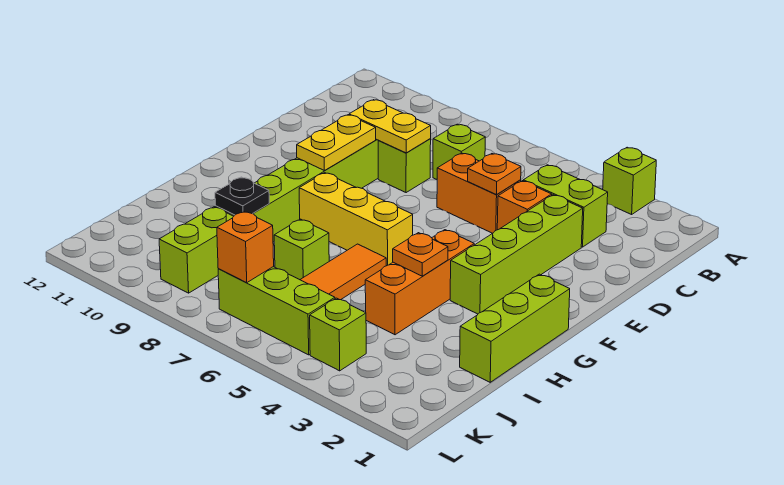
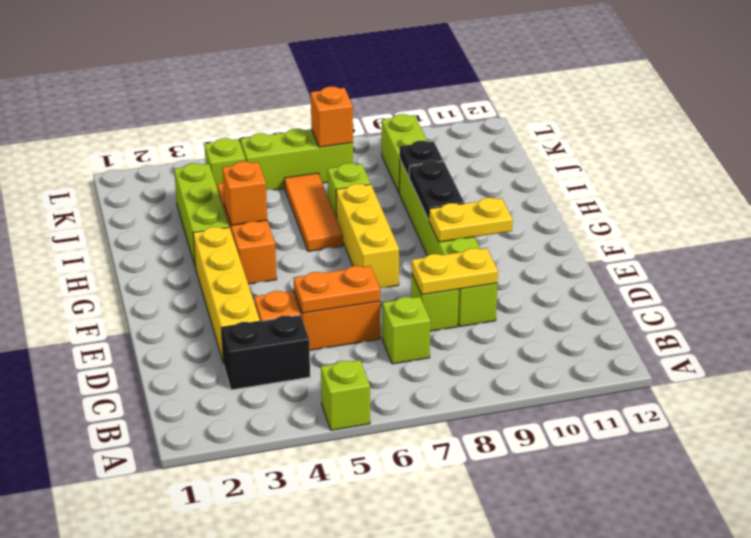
lime 1x1 brick [603,147,656,214] -> lime 1x1 brick moved to [321,360,370,430]
lime 1x2 brick [523,165,608,247] -> black 1x2 brick [221,315,310,390]
lime 1x4 brick [450,195,583,314] -> yellow 1x4 brick [193,227,260,364]
orange 1x1 plate [468,154,521,195] -> orange 1x2 plate [294,266,380,313]
yellow 1x2 plate [297,115,376,171] -> yellow 1x2 plate turned to [429,198,513,242]
lime 1x3 brick [460,274,570,382] -> lime 1x3 brick moved to [174,163,229,268]
yellow 1x3 brick [299,173,413,266] -> yellow 1x3 brick turned to [336,184,399,288]
none -> black 1x2 plate [409,161,464,220]
orange 1x1 plate [393,233,448,276] -> orange 1x1 brick [222,161,267,225]

